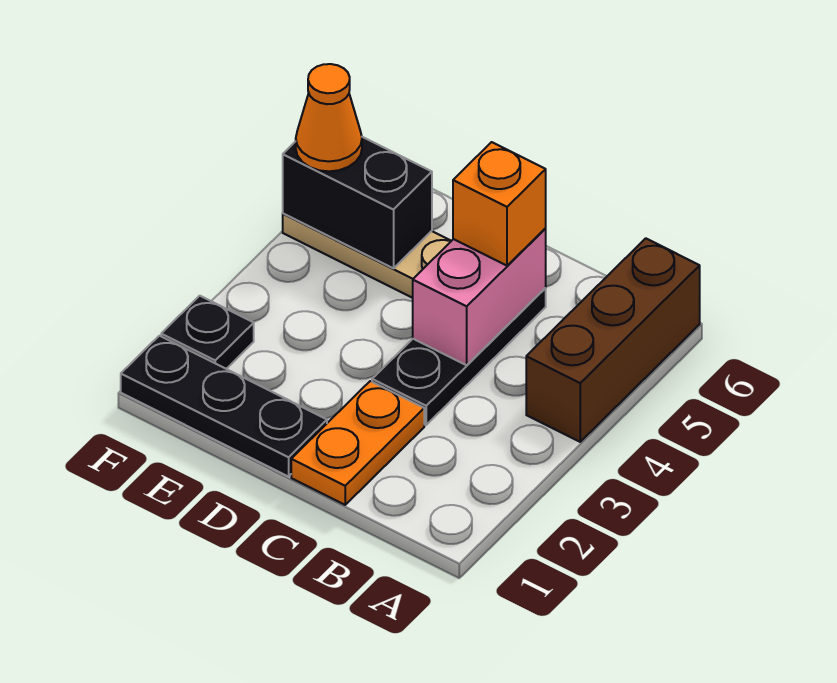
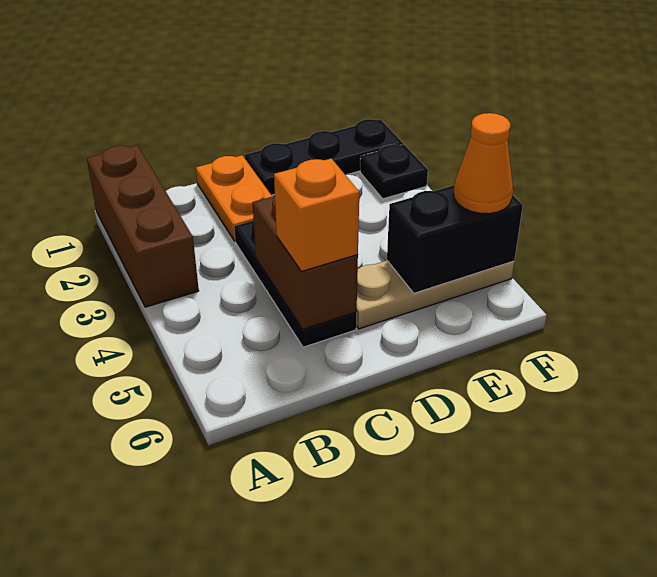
brown 1x3 brick [526,238,700,442] -> brown 1x3 brick moved to [87,145,199,307]
pink 1x2 brick [413,229,546,365] -> brown 1x2 brick [253,195,358,329]

